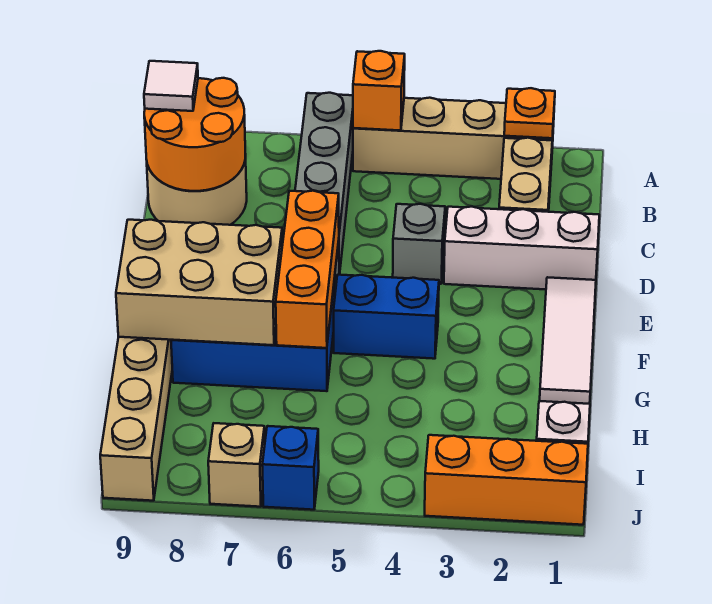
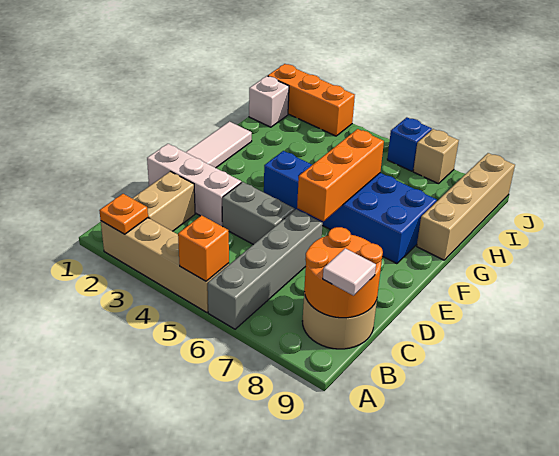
grey 1x1 brick [393,204,445,284] -> grey 1x2 brick [222,182,295,245]
tan 2x3 brick [116,220,282,345] -> none

